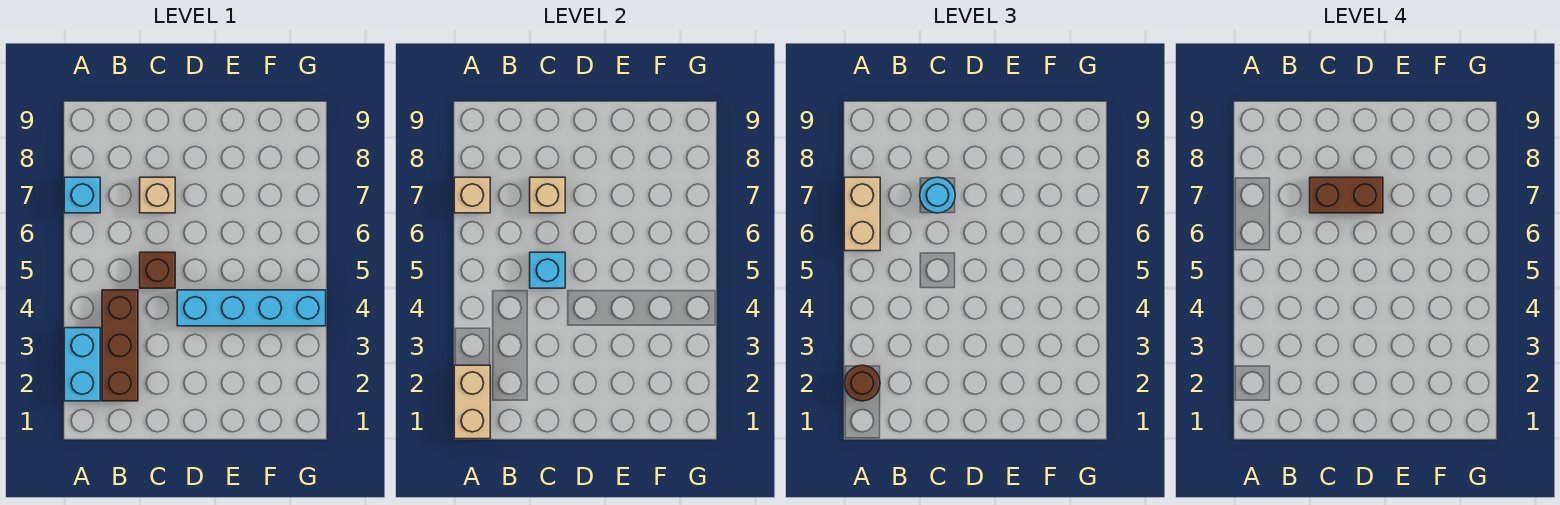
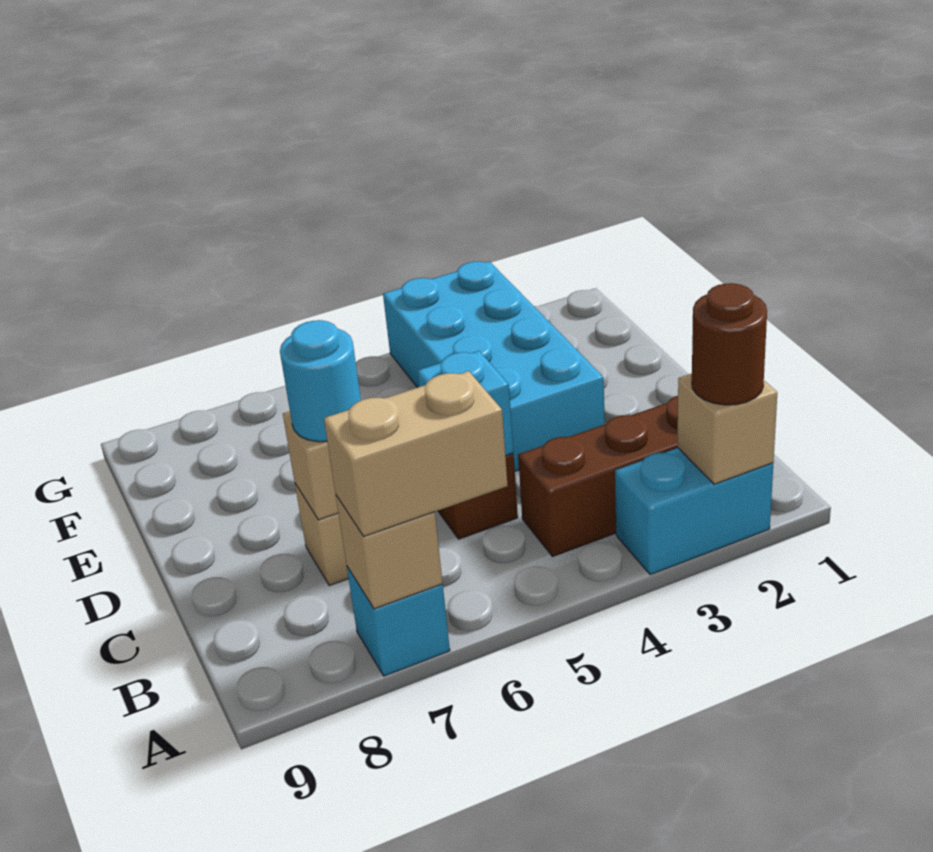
tan 1x2 brick [454,365,490,439] -> tan 1x1 brick [678,373,777,484]
brown 1x2 brick [1310,177,1383,213] -> none
cyan 1x4 brick [177,290,326,326] -> cyan 2x4 brick [383,262,605,471]

